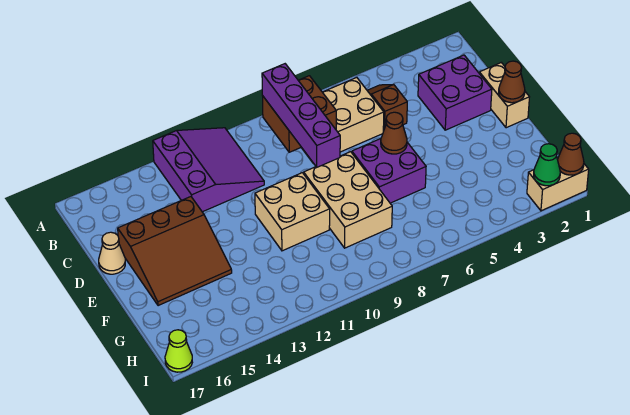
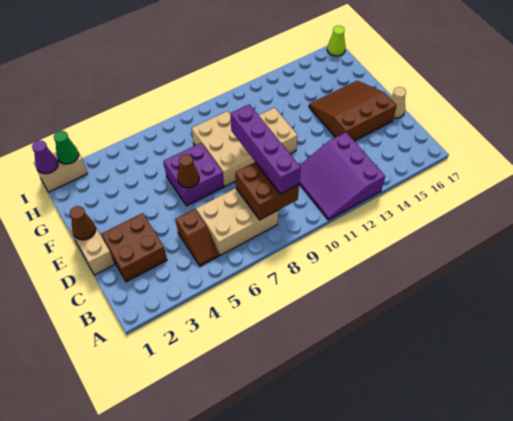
purple 2x2 brick [418,55,492,130] -> brown 2x2 brick [101,213,167,282]
brown 1x1 cone [558,133,584,175] -> purple 1x1 cone [32,140,58,174]

